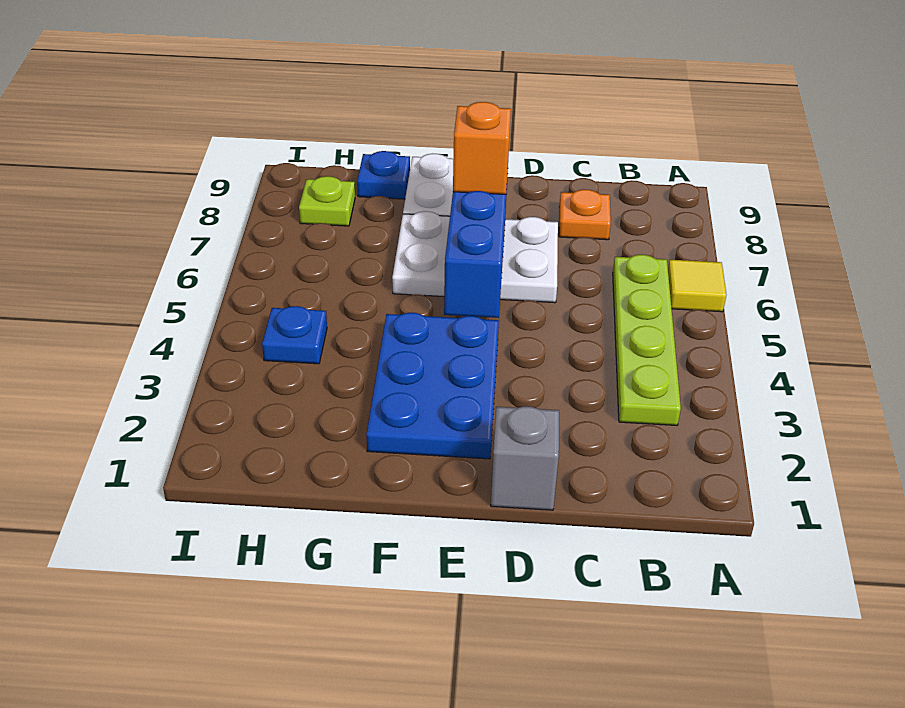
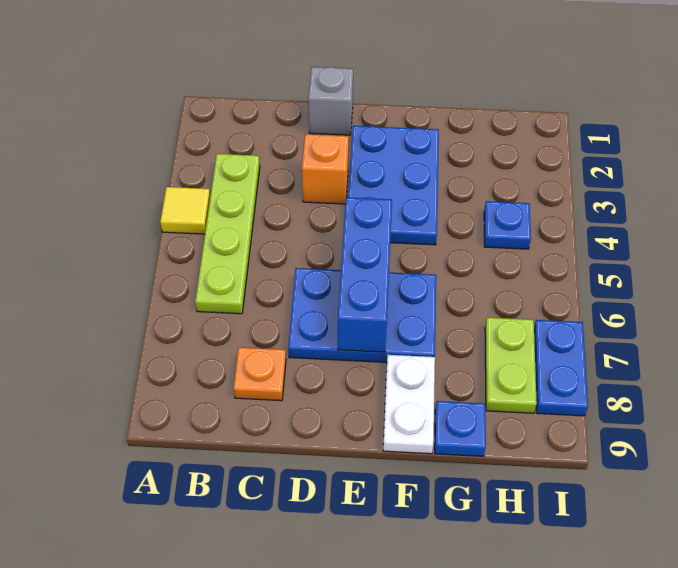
yellow 1x1 tile [668,260,726,312] -> yellow 1x1 tile moved to [160,187,210,234]
white 2x3 plate [392,211,558,303] -> blue 2x3 plate [288,268,436,362]
orange 1x1 brick [453,102,511,194] -> orange 1x1 brick moved to [302,134,349,204]
lime 1x1 plate [299,176,355,226] -> lime 1x2 plate [485,317,537,413]
none -> blue 1x2 plate [534,320,588,416]

